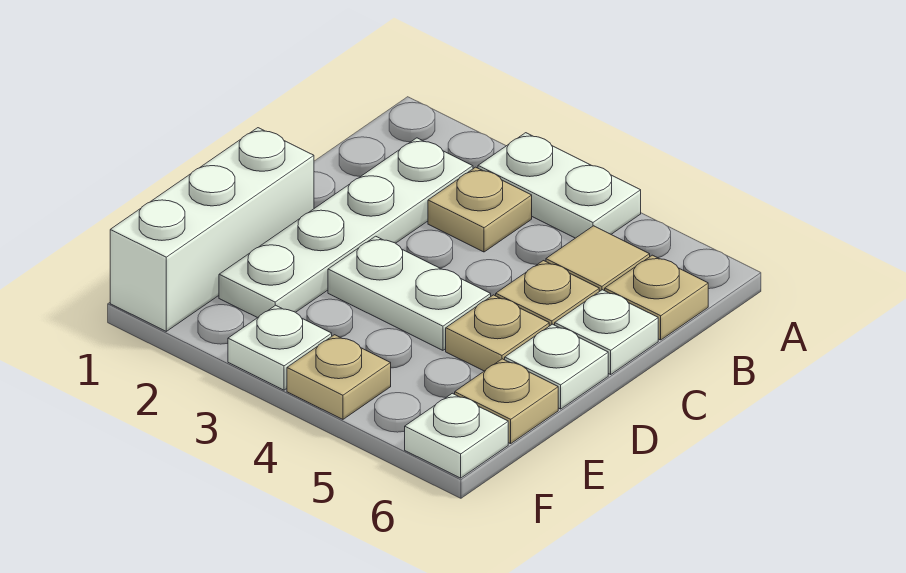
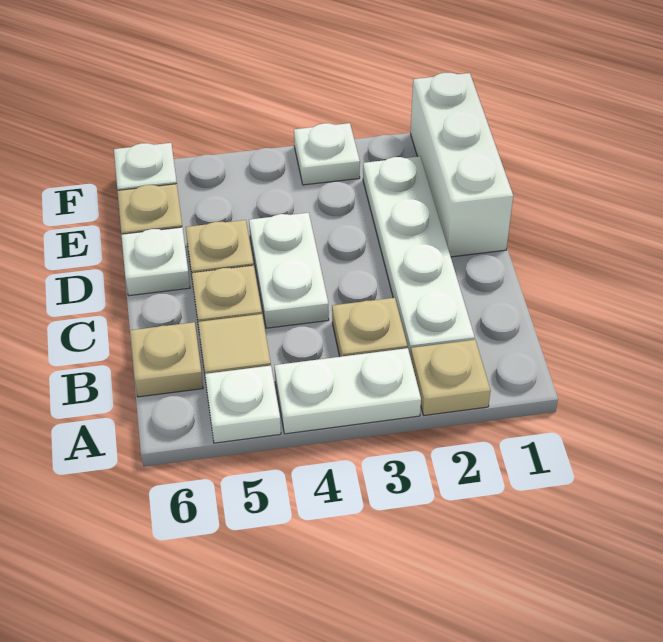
white 1x1 plate [555,290,658,374] -> white 1x1 plate moved to [205,366,281,443]
white 1x2 plate [328,236,491,350] -> white 1x2 plate turned to [249,213,329,328]
tan 1x1 plate [287,335,391,419] -> tan 1x1 plate moved to [411,340,491,415]

